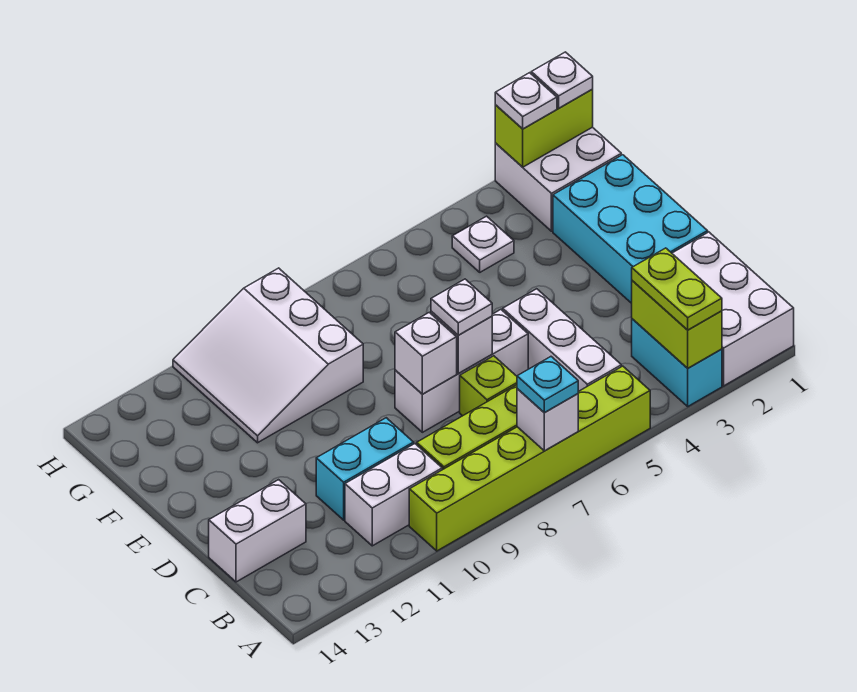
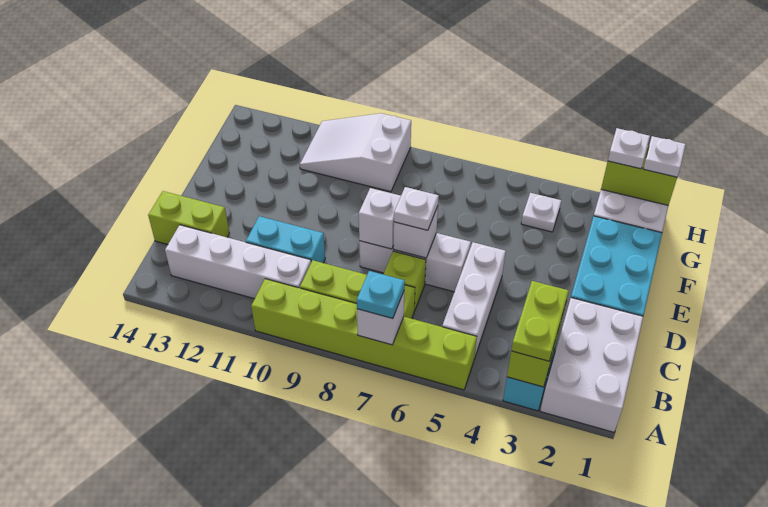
white 1x2 brick [345,444,442,546] -> white 1x4 brick [165,225,311,299]
white 1x2 brick [209,480,306,582] -> lime 1x2 brick [148,191,229,245]
white 3x3 slope [173,268,363,443] -> white 2x3 slope [300,113,411,192]

